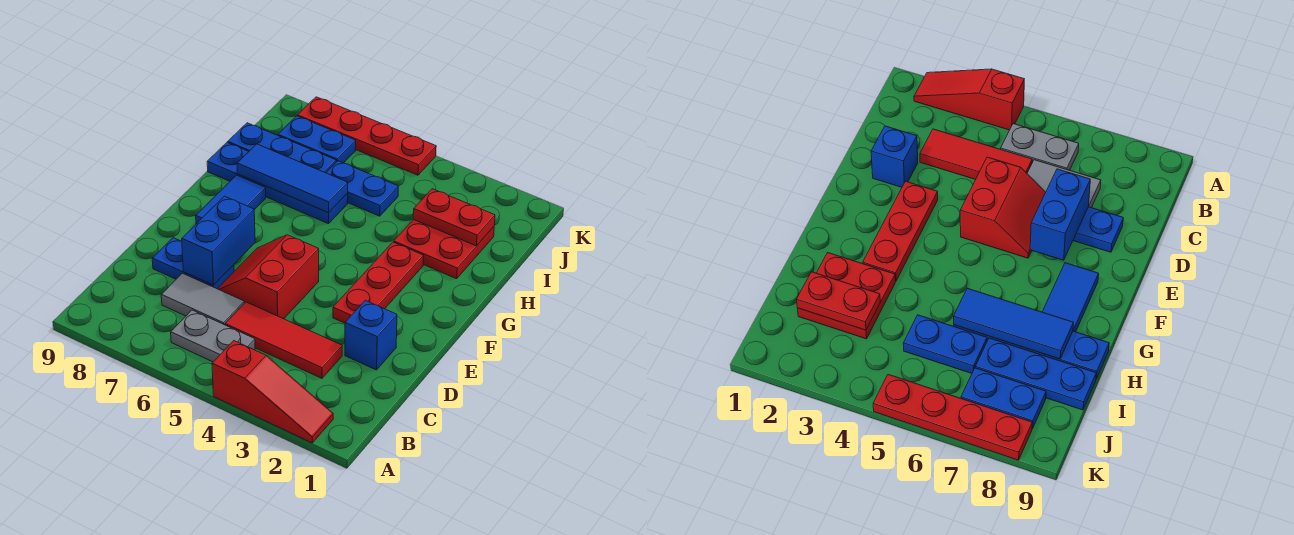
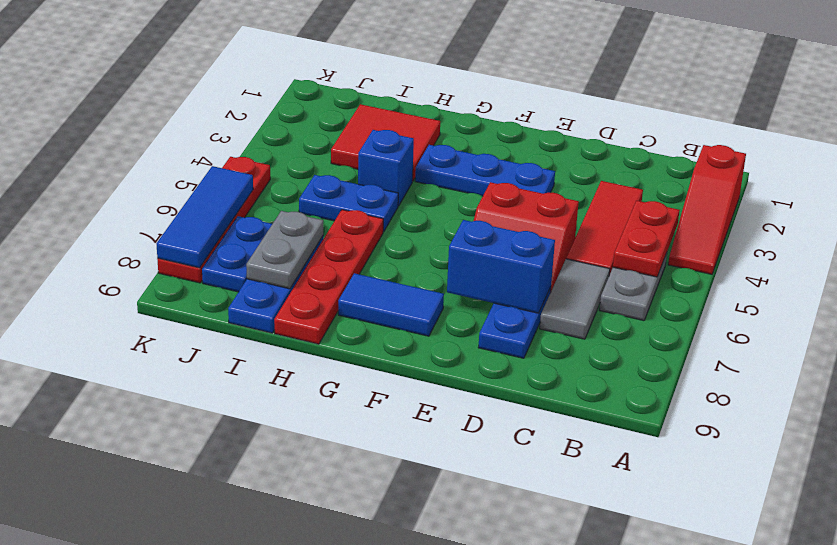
red 1x3 slope [212,341,333,443] -> red 1x3 slope turned to [668,145,746,274]
blue 1x1 brick [345,300,397,370] -> blue 1x1 brick moved to [358,130,414,206]
red 1x3 plate [333,242,424,323] -> blue 1x3 plate [415,145,555,196]
red 2x2 plate [394,219,494,279] -> red 2x2 tile [331,104,440,181]
blue 1x4 plate [207,143,348,224] -> red 1x4 plate [274,210,383,344]
blue 1x3 tile [237,144,348,213] -> blue 1x3 tile moved to [156,166,253,268]
red 1x2 plate [413,189,495,246] -> red 1x2 plate moved to [613,201,680,277]
blue 1x2 plate [326,161,398,216] -> blue 1x2 plate turned to [299,175,398,232]
none -> grey 1x2 plate [246,211,323,289]

